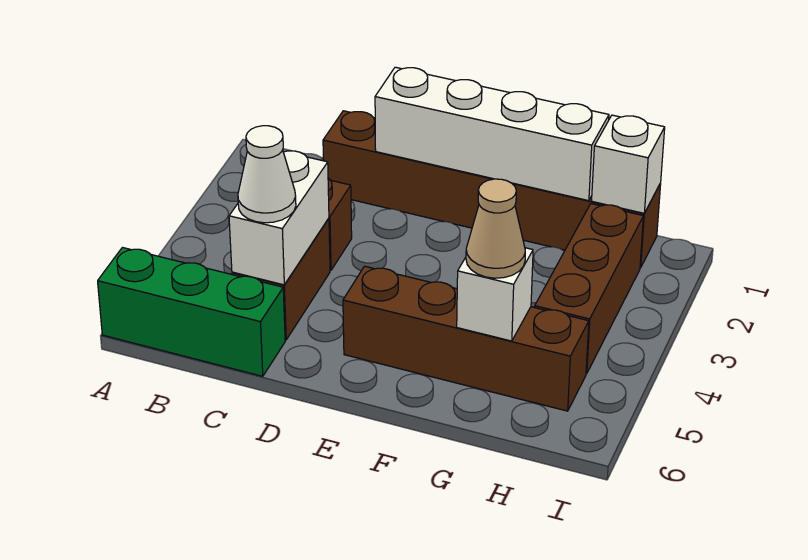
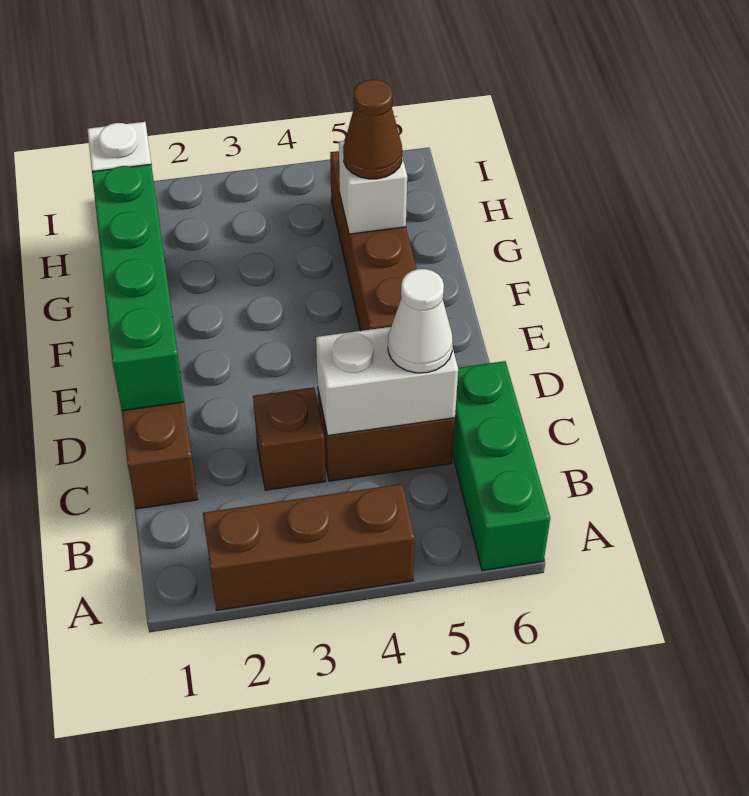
white 1x4 brick [375,67,609,201] -> green 1x4 brick [92,164,184,410]
tan 1x1 cone [466,179,525,278] -> brown 1x1 cone [343,80,403,179]
brown 1x3 brick [535,204,643,374] -> brown 1x3 brick moved to [203,484,415,610]

